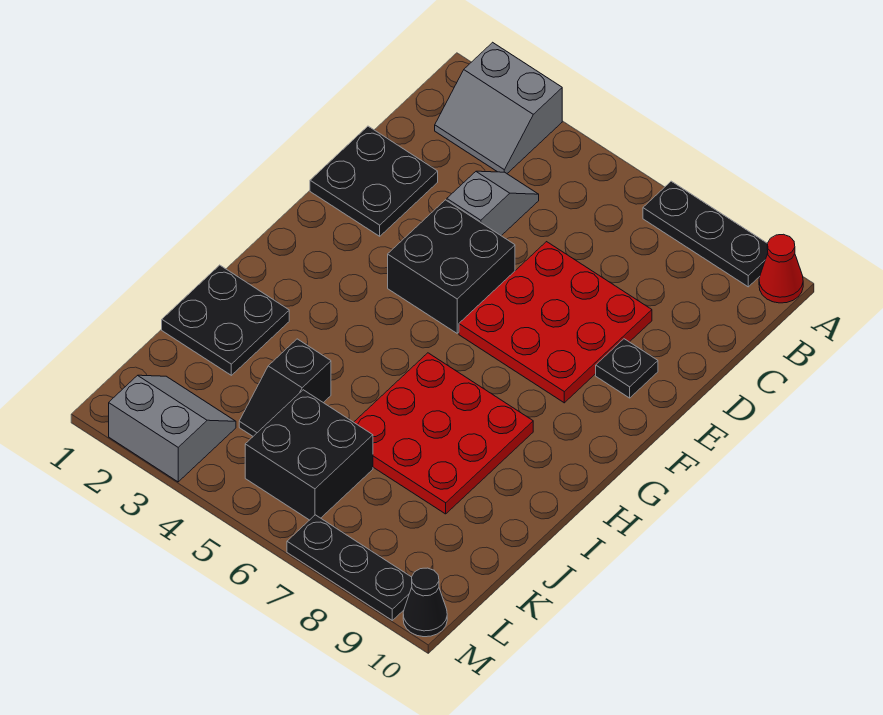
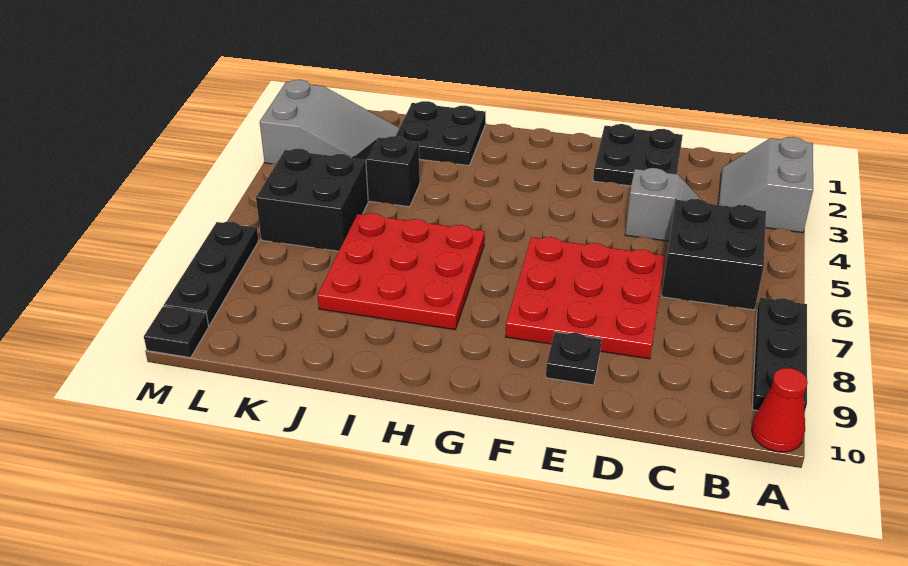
black 2x2 brick [388,200,515,333] -> black 2x2 brick moved to [662,199,766,310]
grey 2x2 slope [109,375,236,482] -> grey 2x3 slope [260,80,399,164]
black 1x1 cone [403,568,447,637] -> black 1x1 plate [144,306,209,358]

